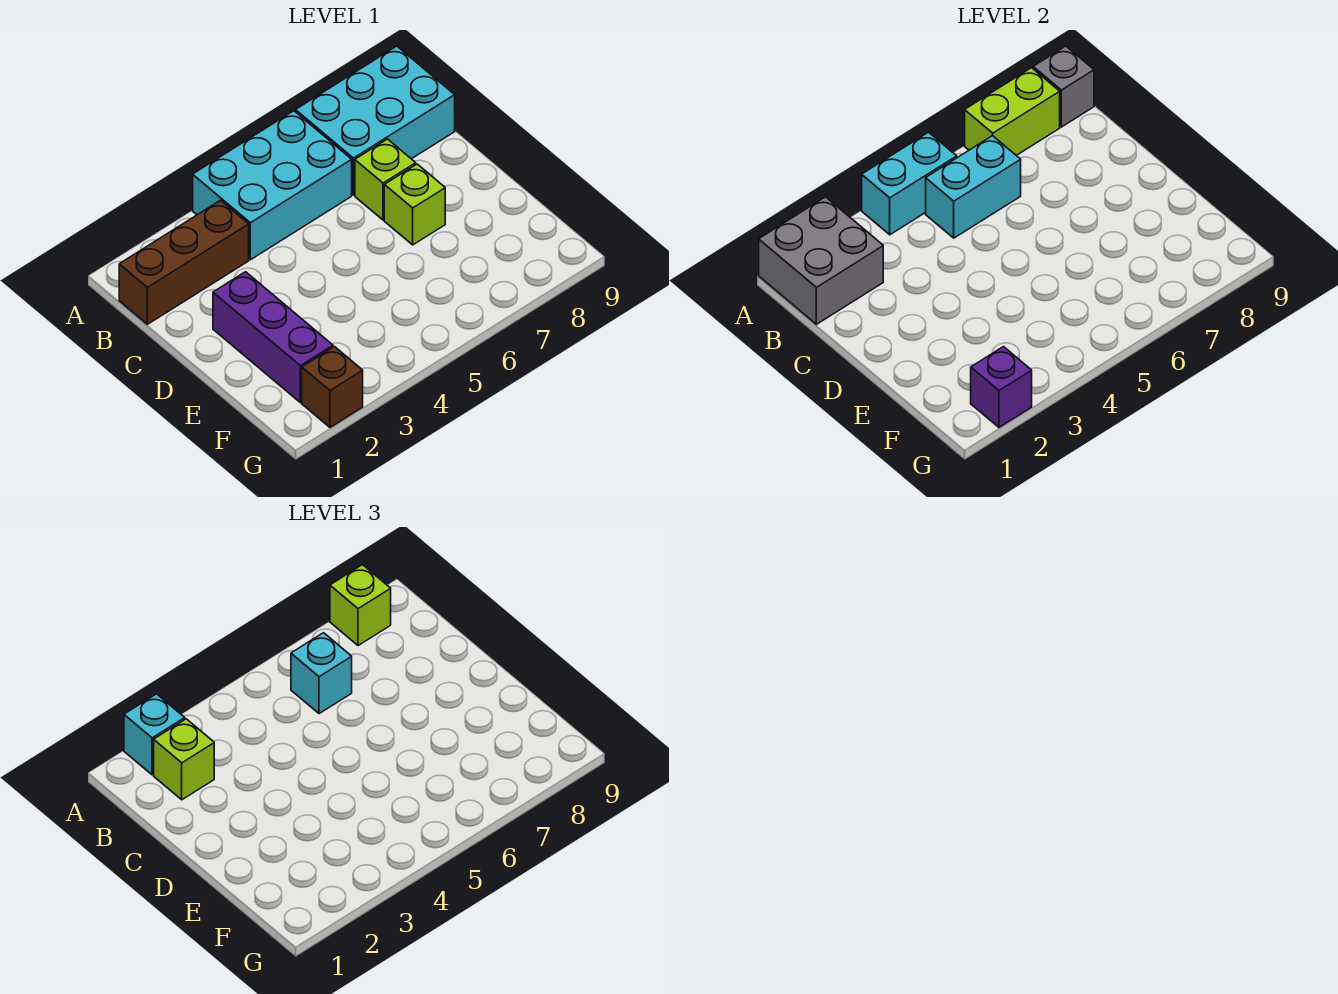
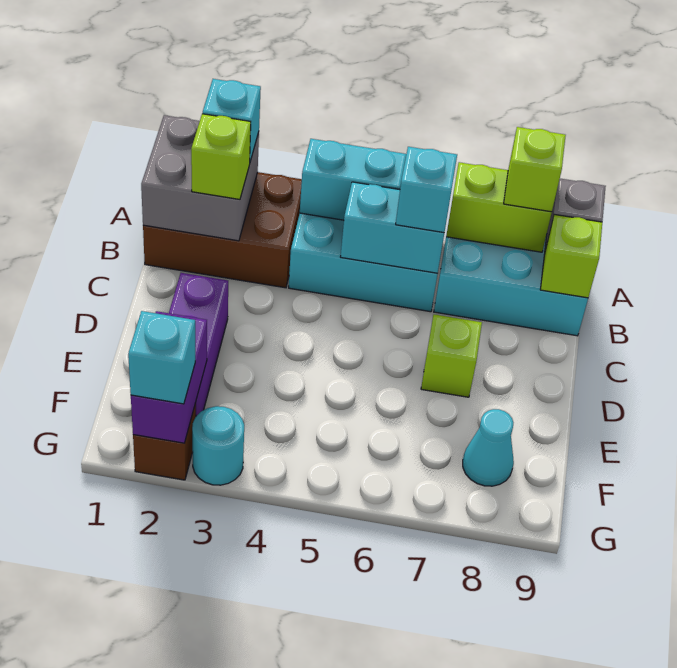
brown 1x3 brick [119,200,249,324] -> brown 2x3 brick [143,172,302,288]
lime 1x1 brick [355,139,416,220] -> lime 1x1 brick moved to [540,214,602,298]
none -> cyan 1x1 cone [463,409,514,486]
purple 1x1 brick [971,347,1032,427] -> purple 1x2 brick [131,311,207,443]
none -> cyan 1x1 brick [128,311,195,404]
none -> cyan 1x1 round brick [192,406,244,485]

